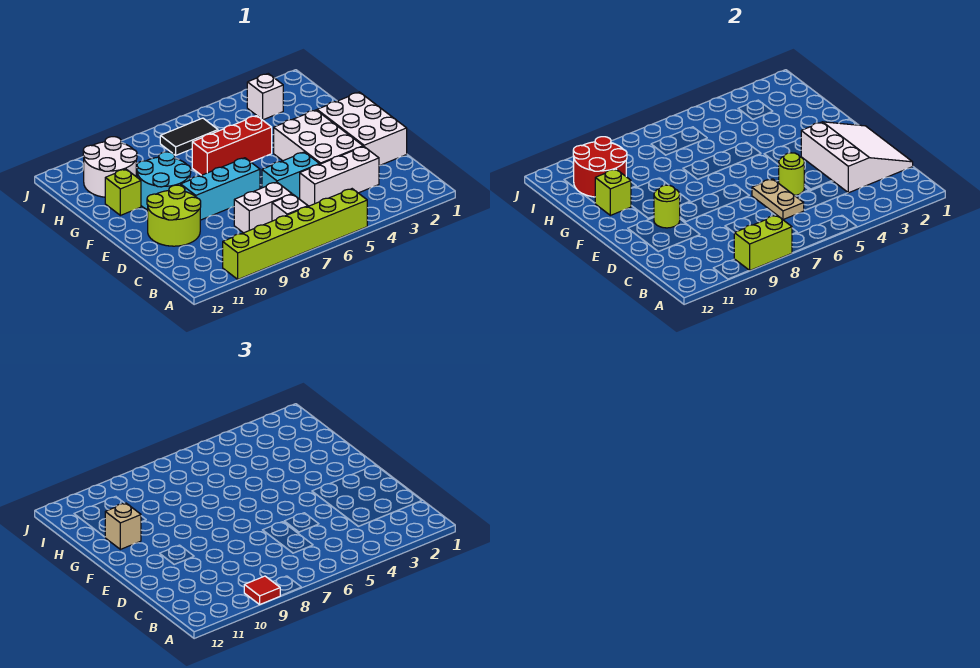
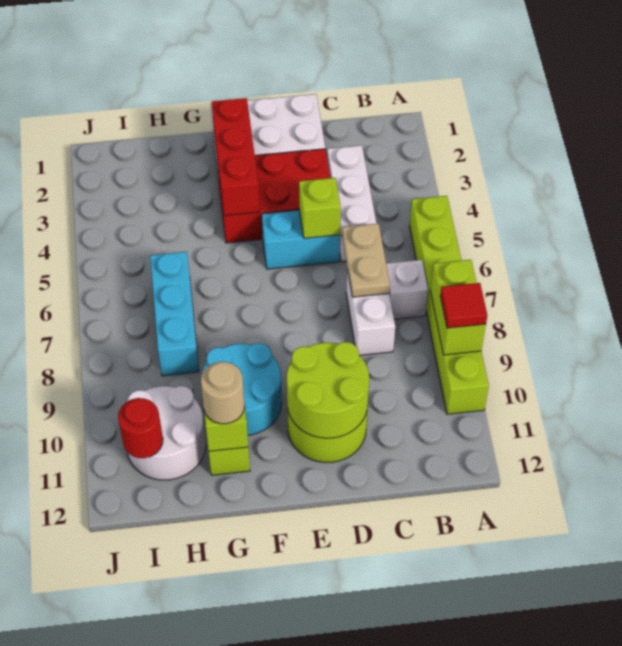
white 3x3 slope [801,122,913,193] -> none
tan 1x2 plate [752,179,804,220] -> tan 1x2 plate turned to [342,224,390,297]
white 2x3 brick [274,110,363,164] -> red 2x3 brick [217,149,330,243]
cyan 1x2 brick [262,152,319,199] -> cyan 1x2 brick turned to [262,210,340,269]
lime 1x1 round brick [779,153,804,195] -> lime 1x1 brick [299,178,341,238]
cyan 1x3 brick [181,158,260,220] -> cyan 1x3 brick moved to [150,252,199,376]
lime 1x1 round brick [654,185,680,228] -> lime 2x2 round brick [287,342,369,438]
red 1x3 brick [192,116,272,175] -> red 1x3 brick moved to [212,98,260,216]
tan 1x1 brick [105,503,141,549] -> tan 1x1 round brick [201,362,245,424]
red 2x2 round brick [573,137,627,197] -> red 1x1 round brick [118,398,163,458]
white 1x1 brick [247,74,283,120] -> none
black 1x2 tile [160,118,218,155] -> none

